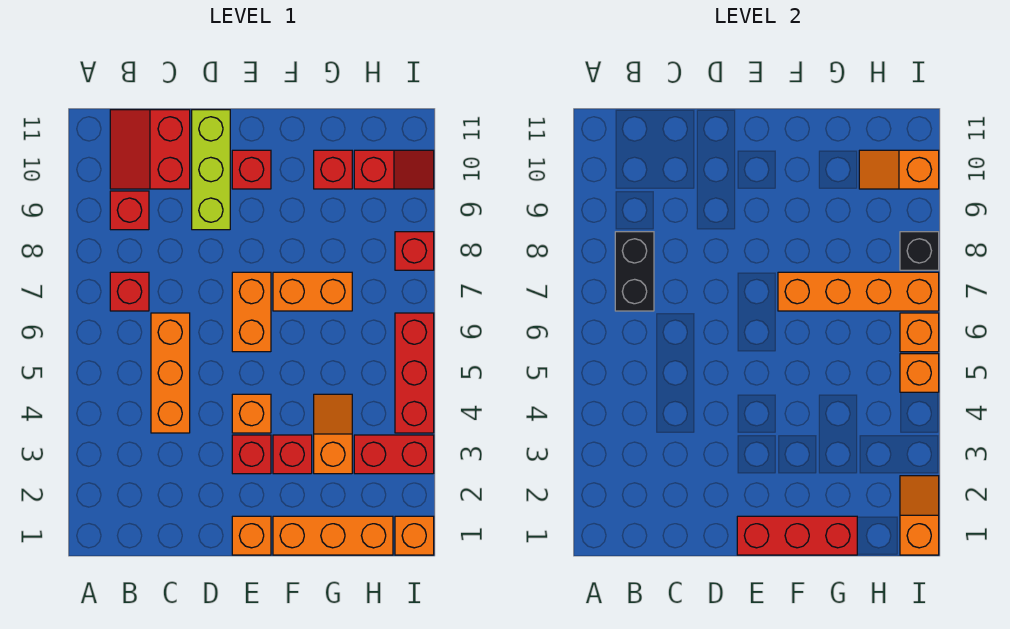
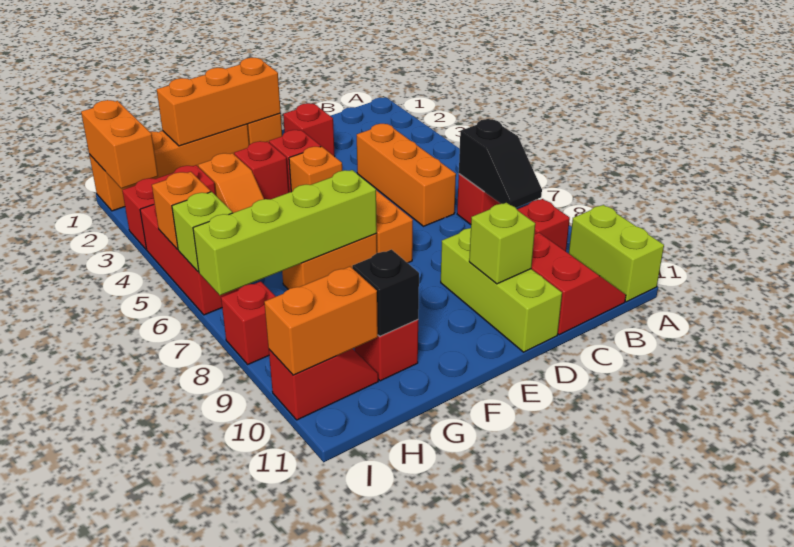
none -> lime 1x2 brick [569,205,664,302]
black 1x2 brick [615,232,654,311] -> black 1x2 slope [459,119,542,208]
none -> lime 1x1 brick [469,203,535,284]
red 1x3 brick [737,516,857,555] -> orange 1x3 brick [157,58,281,146]
red 1x1 brick [232,150,271,189] -> red 1x1 brick moved to [283,103,335,157]
orange 1x4 brick [778,272,939,311] -> lime 1x4 brick [193,170,377,295]
red 1x2 slope [354,150,434,189] -> red 1x2 slope turned to [269,349,378,420]
orange 1x2 slope [859,150,939,189] -> orange 1x2 brick [264,267,378,375]
orange 1x2 slope [900,476,939,555] -> orange 1x2 brick [81,100,158,188]
orange 1x1 brick [900,313,939,352] -> lime 1x1 brick [172,192,233,272]
black 1x1 brick [900,232,939,270] -> black 1x1 brick moved to [352,250,419,336]

